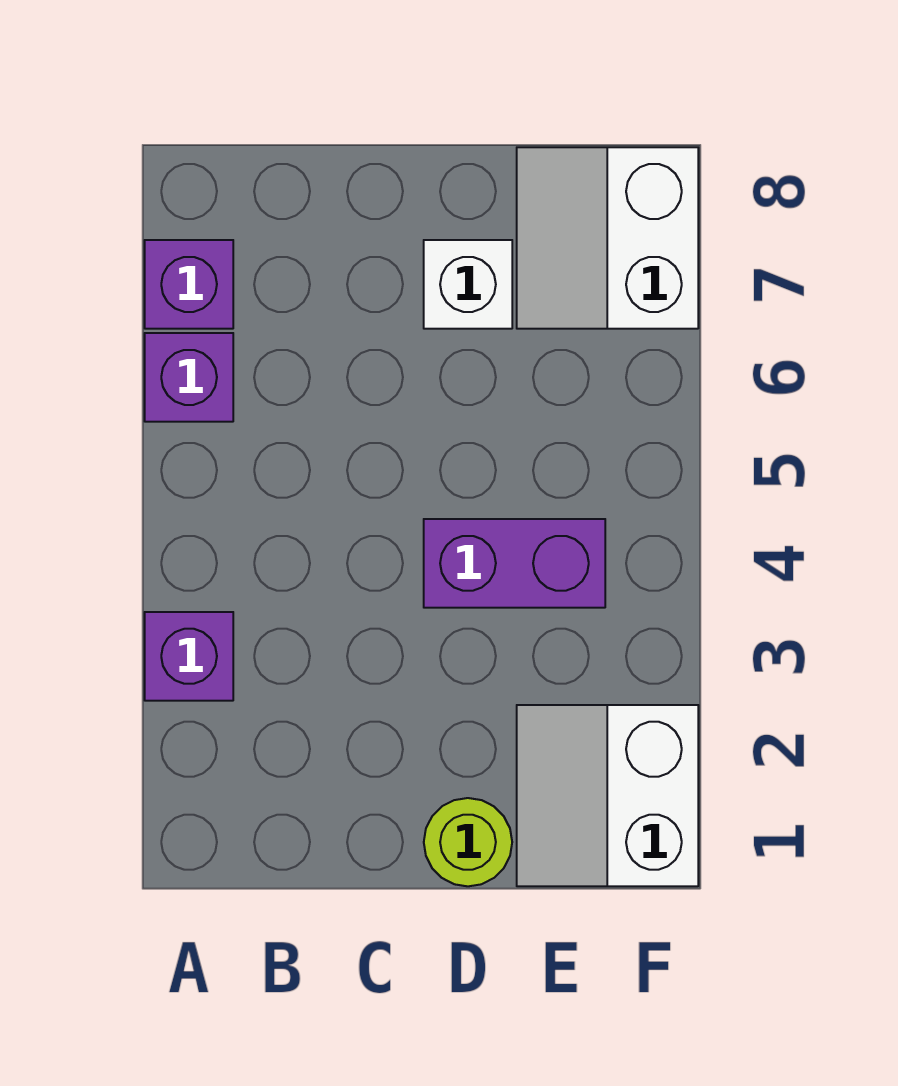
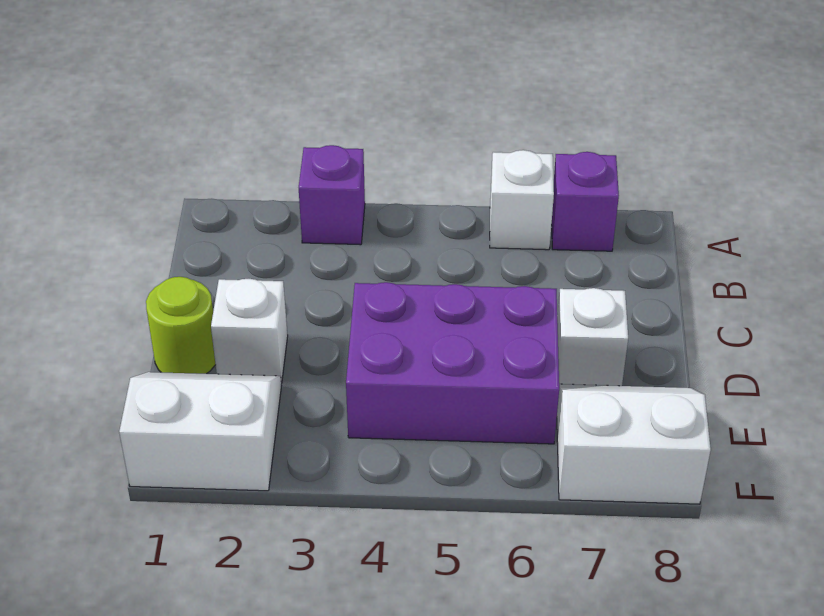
purple 1x1 brick [145,333,233,422] -> white 1x1 brick [490,150,554,250]
none -> white 1x1 brick [211,279,288,383]
purple 1x2 brick [424,519,605,608] -> purple 2x3 brick [346,282,559,444]

